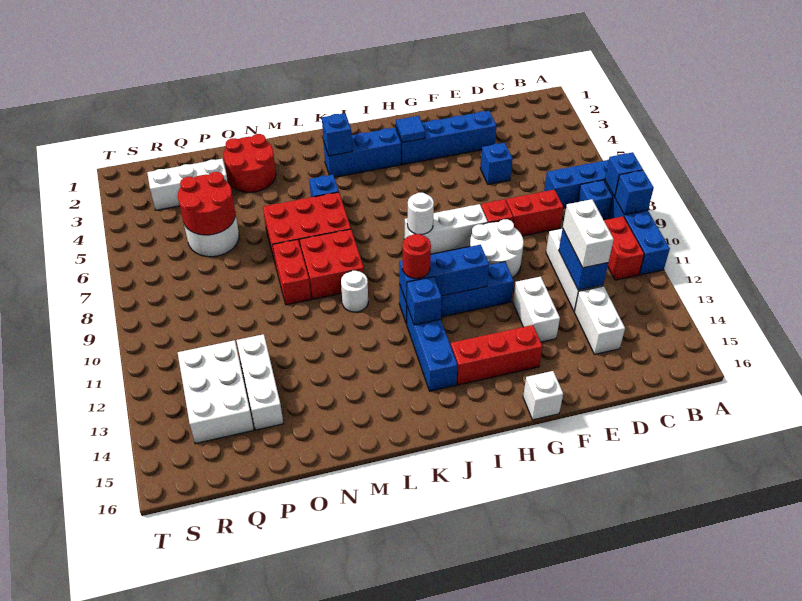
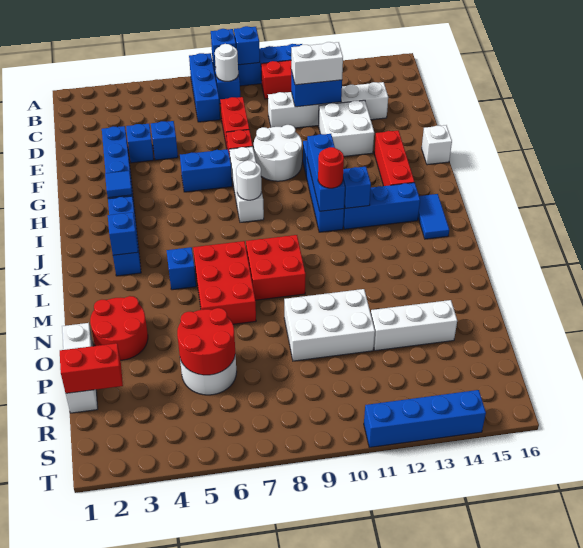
none -> blue 1x1 brick [126,124,154,163]
white 1x2 brick [513,276,560,342] -> white 2x2 brick [318,100,374,156]
none -> blue 1x2 brick [180,149,232,192]
none -> blue 1x2 tile [418,194,449,239]
white 1x1 round brick [341,271,368,312] -> white 1x1 round brick moved to [215,44,238,81]
red 1x2 brick [273,240,311,305] -> red 1x2 brick moved to [60,343,123,393]
white 1x3 brick [147,159,228,210] -> white 1x3 brick moved to [62,323,98,413]
white 2x3 brick [178,340,254,444] -> white 2x3 brick moved to [284,289,375,361]
none -> blue 1x4 brick [364,390,486,447]

